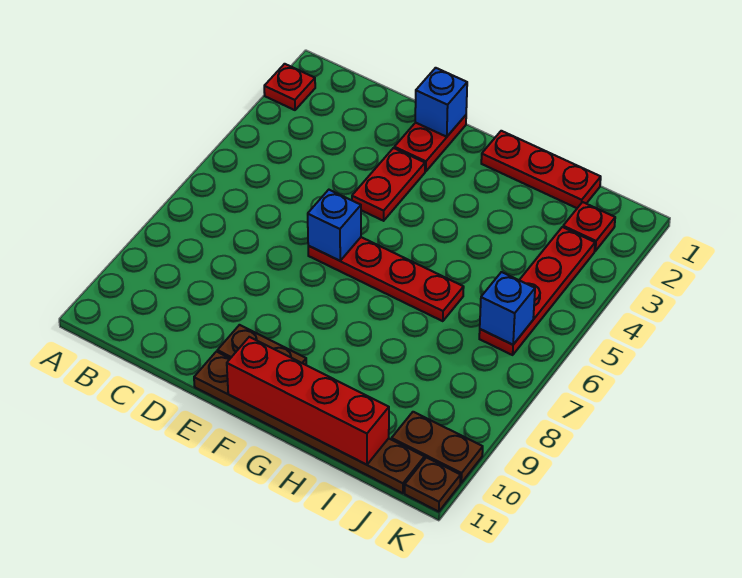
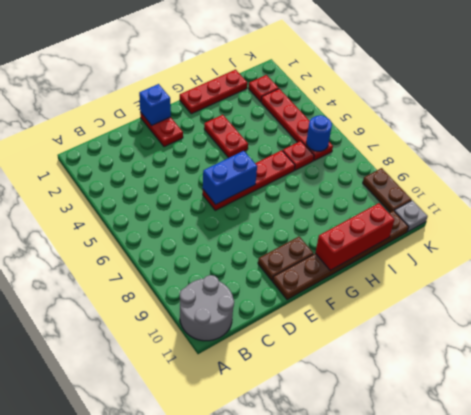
red 1x1 plate [264,64,315,110] -> red 1x1 plate moved to [283,141,314,170]
none -> grey 2x2 round brick [180,275,234,341]
red 1x2 plate [352,148,425,221] -> red 1x2 plate moved to [204,115,248,158]
blue 1x1 brick [308,190,361,261] -> blue 1x2 brick [203,151,257,205]
red 1x4 brick [227,337,389,465] -> red 1x3 brick [316,203,394,270]
blue 1x1 brick [480,272,535,345] -> blue 1x1 round brick [306,115,332,151]
brown 1x2 plate [392,412,483,483] -> brown 1x2 plate turned to [363,168,412,212]
brown 1x1 plate [405,457,461,512] -> grey 1x1 plate [394,200,428,232]

